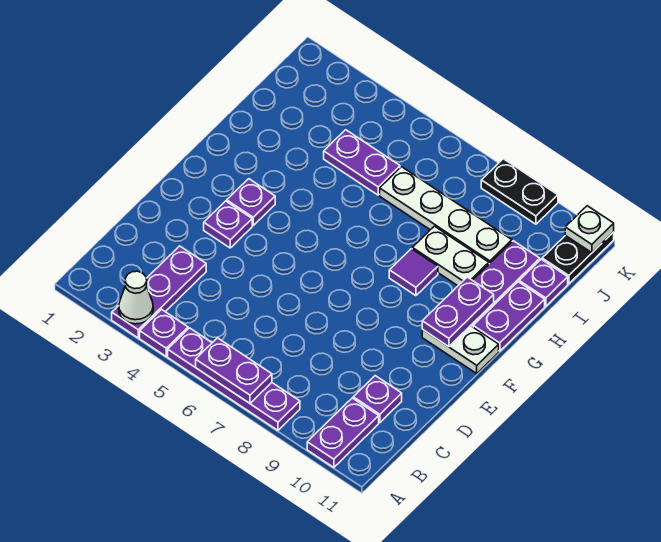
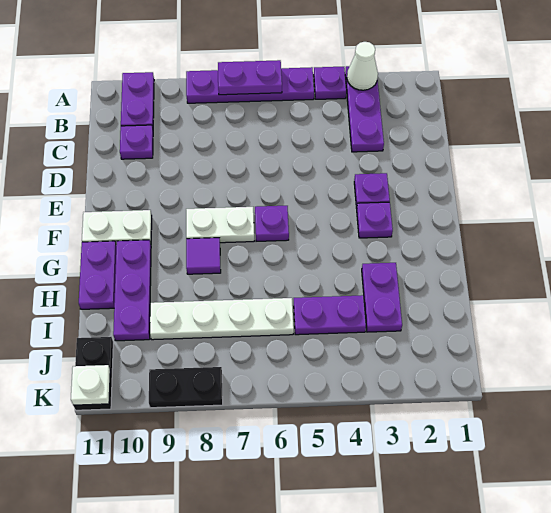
purple 1x2 plate [422,277,494,347] -> purple 1x2 plate moved to [362,263,402,332]
white 1x2 plate [412,226,489,286] -> white 1x2 plate moved to [186,207,254,243]
purple 1x1 plate [519,259,568,306] -> purple 1x1 plate moved to [255,206,289,241]

